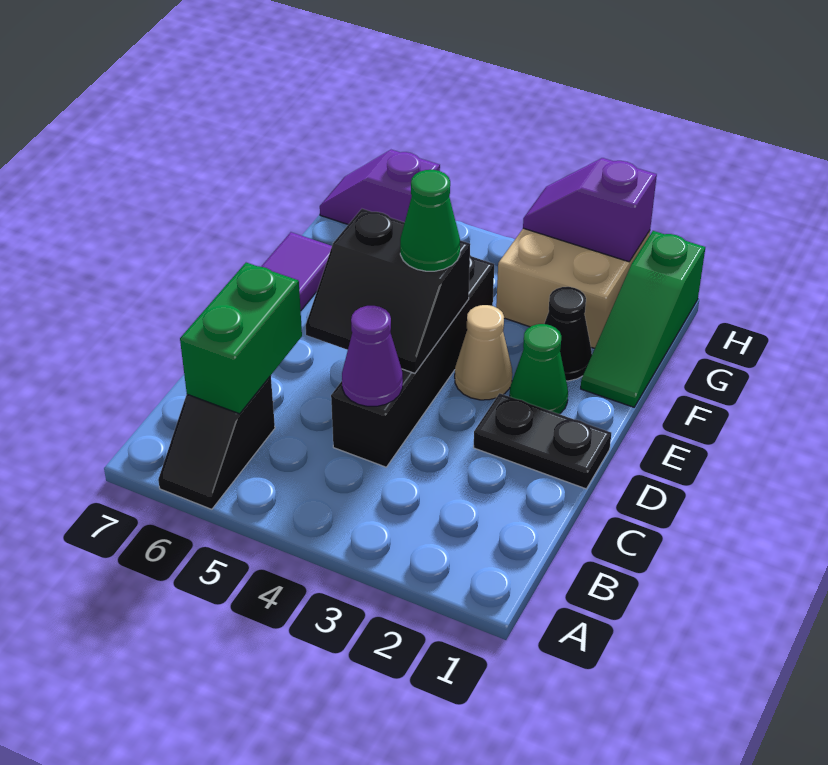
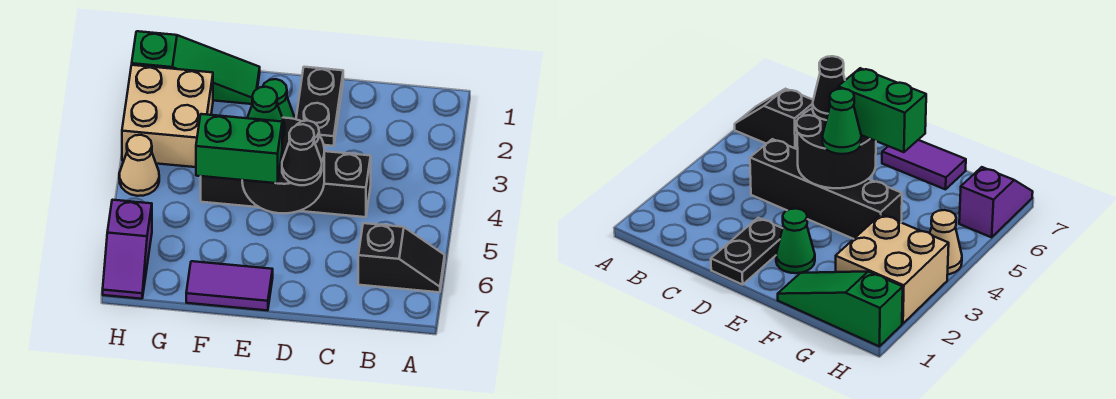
green 1x2 brick [180,263,302,414] -> green 1x2 brick moved to [196,114,282,183]
purple 1x1 cone [342,306,403,406] -> none
black 2x2 slope [306,209,470,373] -> black 2x2 round brick [242,118,324,213]
tan 1x1 cone [455,305,512,400] -> tan 1x1 cone moved to [119,135,159,196]
black 1x1 cone [544,287,592,381] -> black 1x1 cone moved to [282,124,322,185]
purple 1x2 slope [523,158,657,262] -> none

